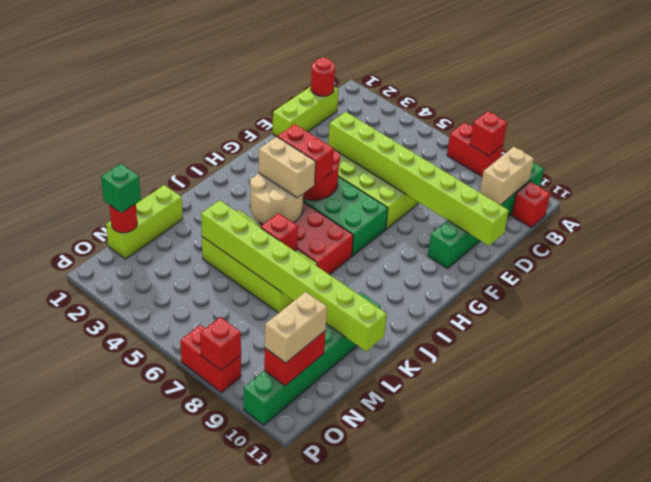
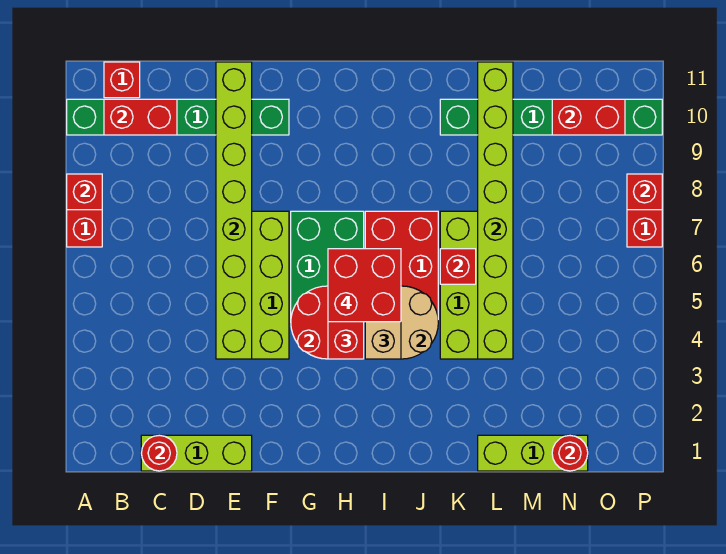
tan 1x2 brick [480,147,534,205] -> red 1x2 brick [104,99,177,135]
none -> red 2x2 brick [328,249,401,322]
green 1x1 brick [101,164,141,213] -> none
tan 1x2 brick [265,292,327,363] -> none

